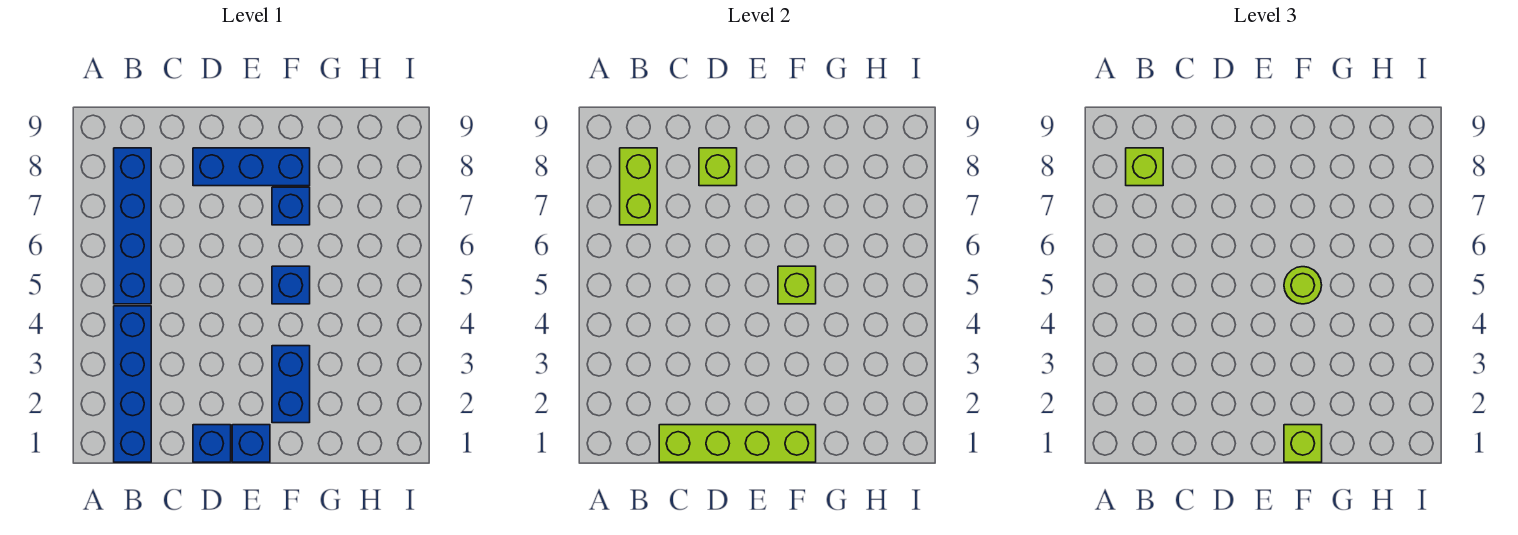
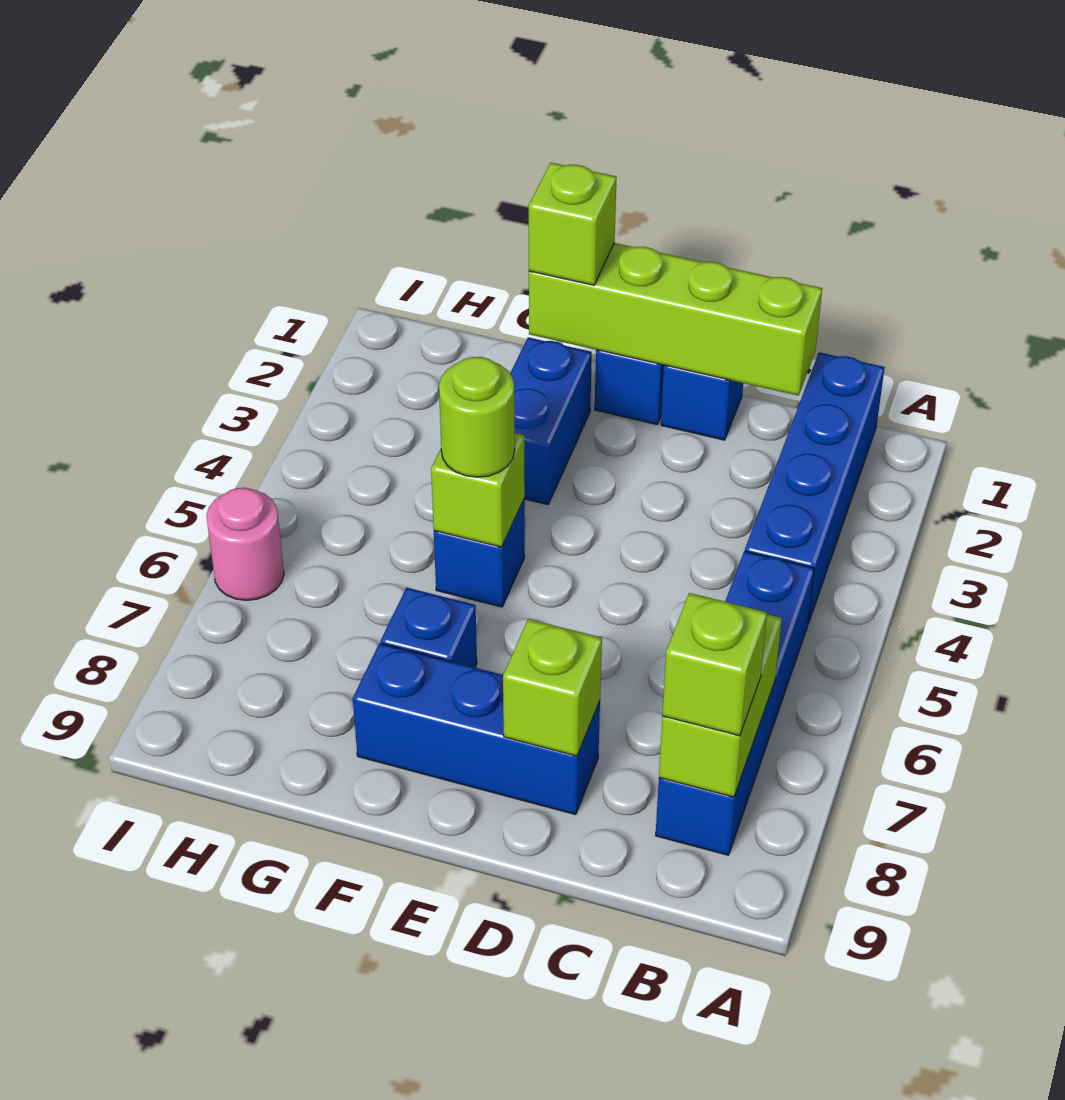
none -> pink 1x1 round brick [207,488,284,600]

